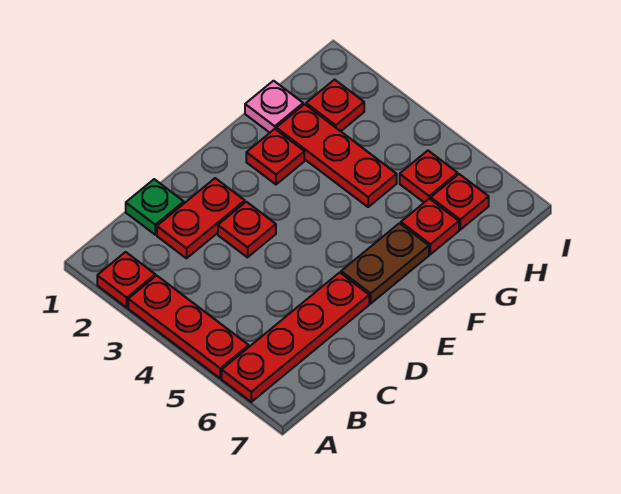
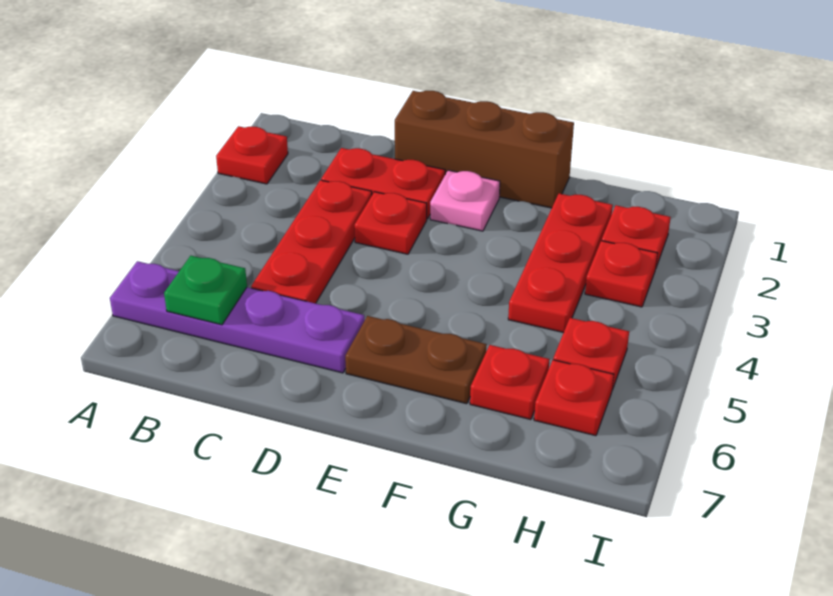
red 1x3 plate [128,276,249,378] -> red 1x3 plate moved to [251,180,372,303]
red 1x4 plate [222,272,369,402] -> purple 1x4 plate [110,261,365,373]
green 1x1 plate [126,179,184,235] -> green 1x1 plate moved to [164,256,247,325]
none -> brown 1x3 brick [395,91,574,208]
red 1x1 plate [246,129,304,184] -> red 1x1 plate moved to [585,241,658,307]
pink 1x1 plate [245,81,303,133] -> pink 1x1 plate moved to [430,170,500,231]

